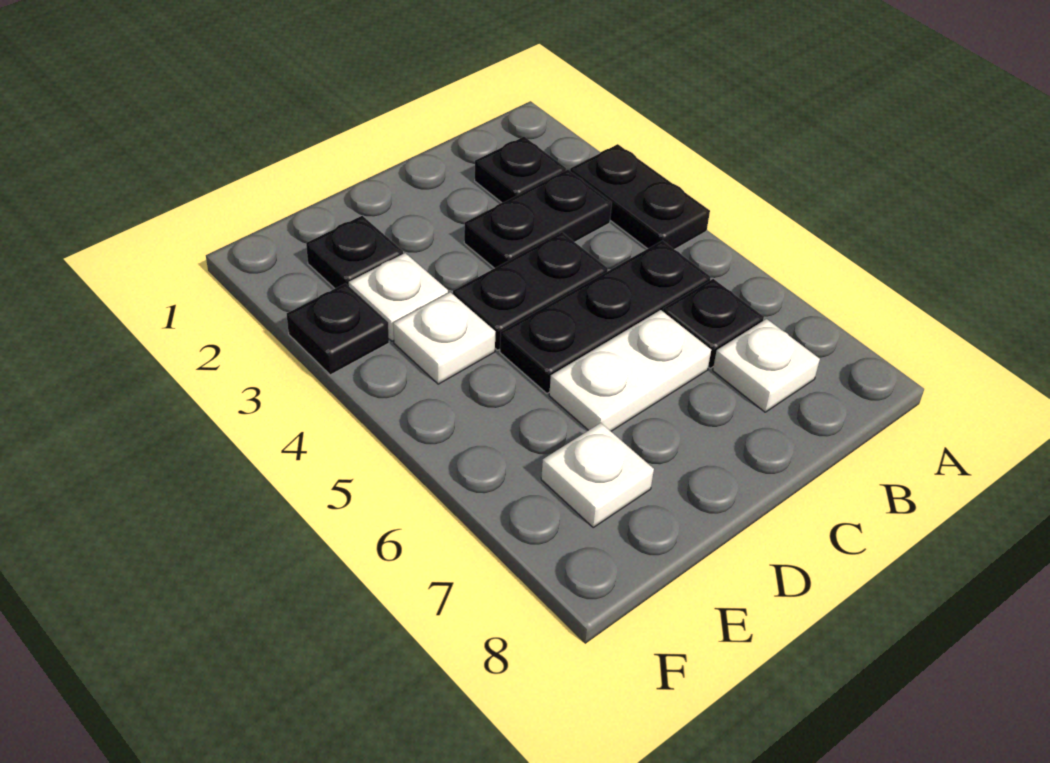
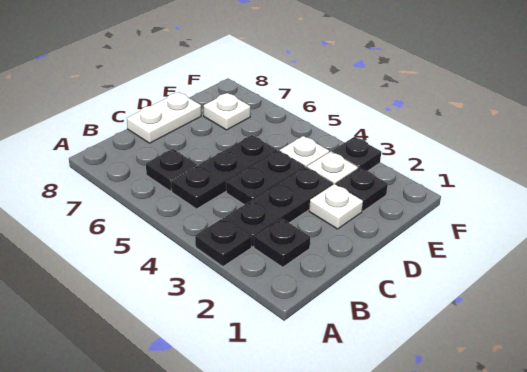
black 1x2 plate [570,144,710,249] -> black 1x1 plate [195,218,252,267]
black 1x2 plate [464,170,612,268] -> black 1x3 plate [225,167,333,247]
white 1x1 plate [713,319,820,412] -> white 1x1 plate moved to [309,184,363,229]
white 1x2 plate [549,310,711,431] -> white 1x2 plate moved to [127,92,201,143]

